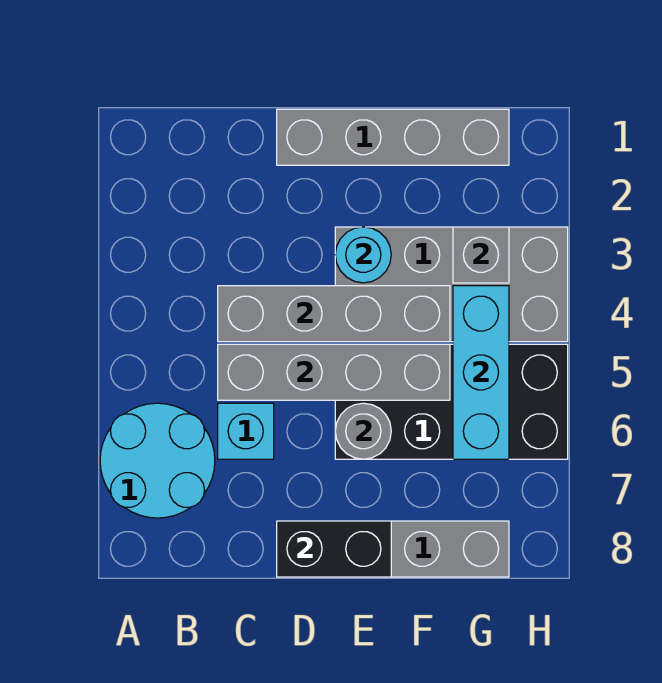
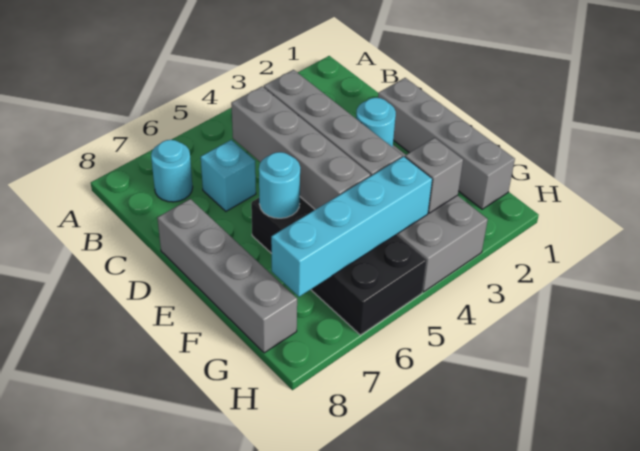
cyan 2x2 round brick [100,403,215,518] -> cyan 1x1 round brick [151,140,193,202]
black 1x2 brick [277,521,391,577] -> none
grey 1x1 round brick [335,403,391,459] -> cyan 1x1 round brick [259,152,300,218]
cyan 1x3 brick [453,286,509,459] -> cyan 1x4 brick [271,156,432,297]

